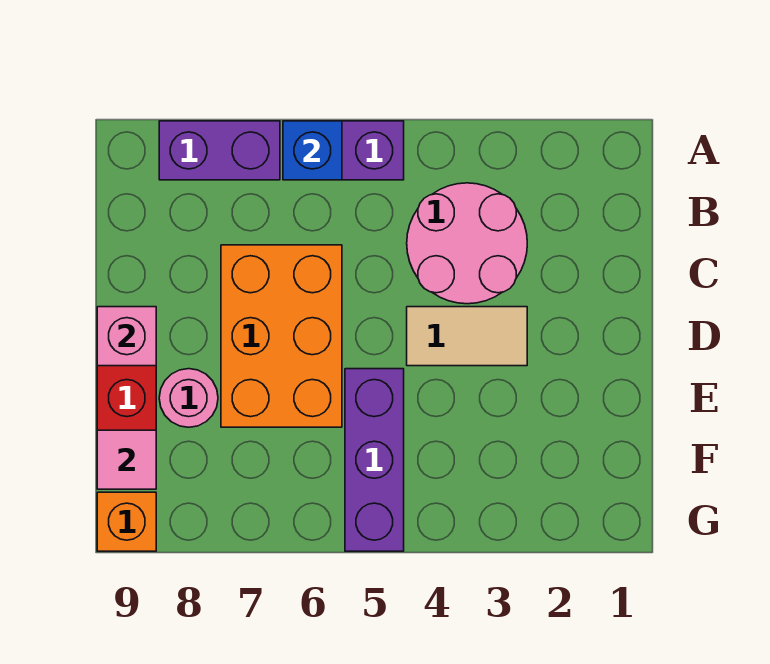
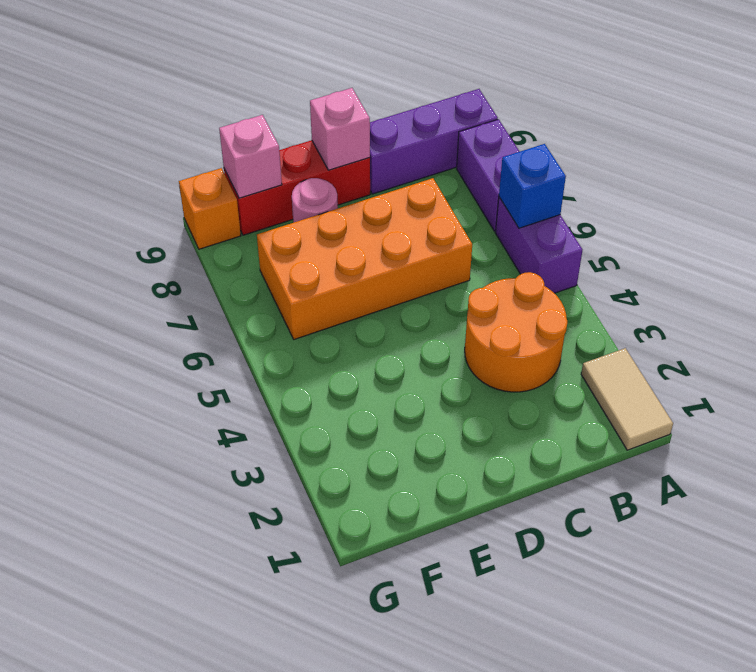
pink 2x2 round brick [407,183,527,304] -> orange 2x2 round brick [465,272,567,392]
orange 2x3 brick [221,245,342,427] -> orange 2x4 brick [257,178,472,339]
tan 1x2 tile [407,307,527,366] -> tan 1x2 tile moved to [581,348,673,450]
purple 1x3 brick [345,369,404,551] -> purple 1x3 brick moved to [370,89,498,194]
pink 1x1 tile [97,430,156,489] -> pink 1x1 brick [219,115,282,198]

